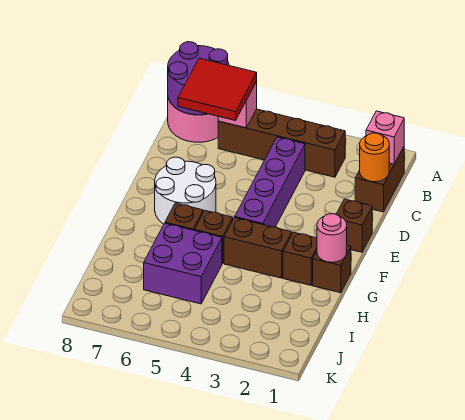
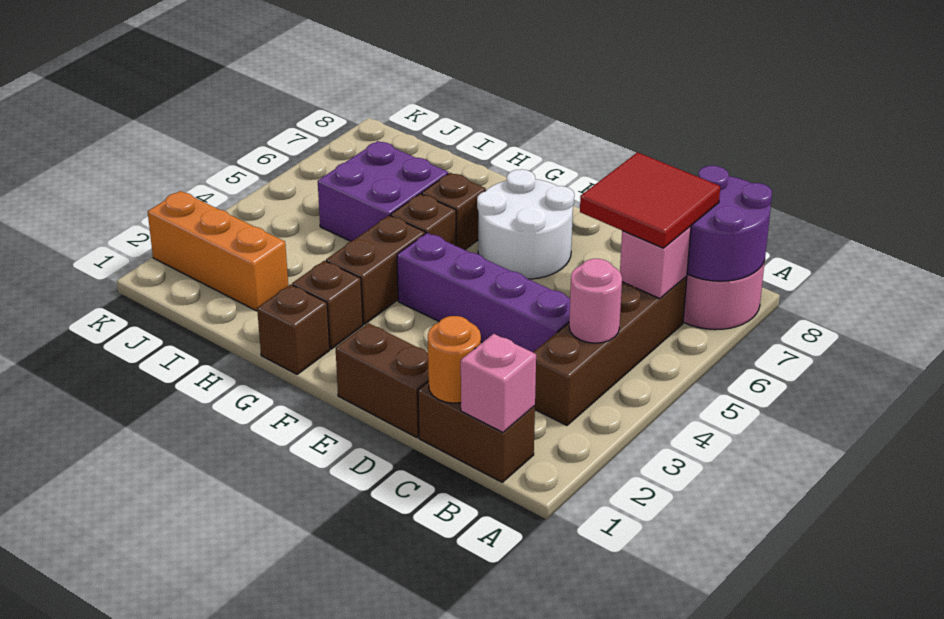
brown 1x1 brick [336,199,372,252] -> brown 1x2 brick [336,323,429,437]
pink 1x1 round brick [317,214,347,262] -> pink 1x1 round brick moved to [569,259,622,343]
none -> orange 1x3 brick [148,191,288,311]

